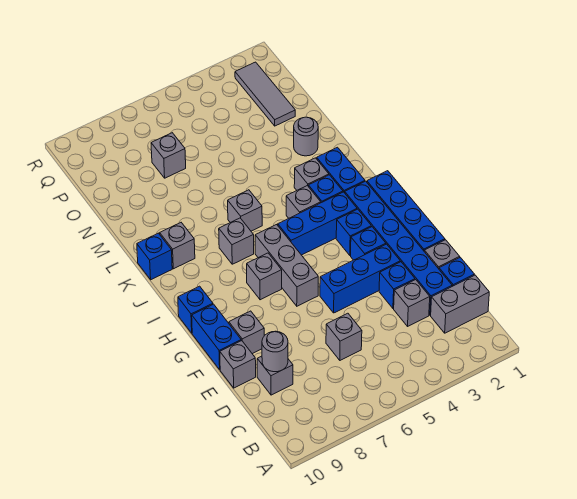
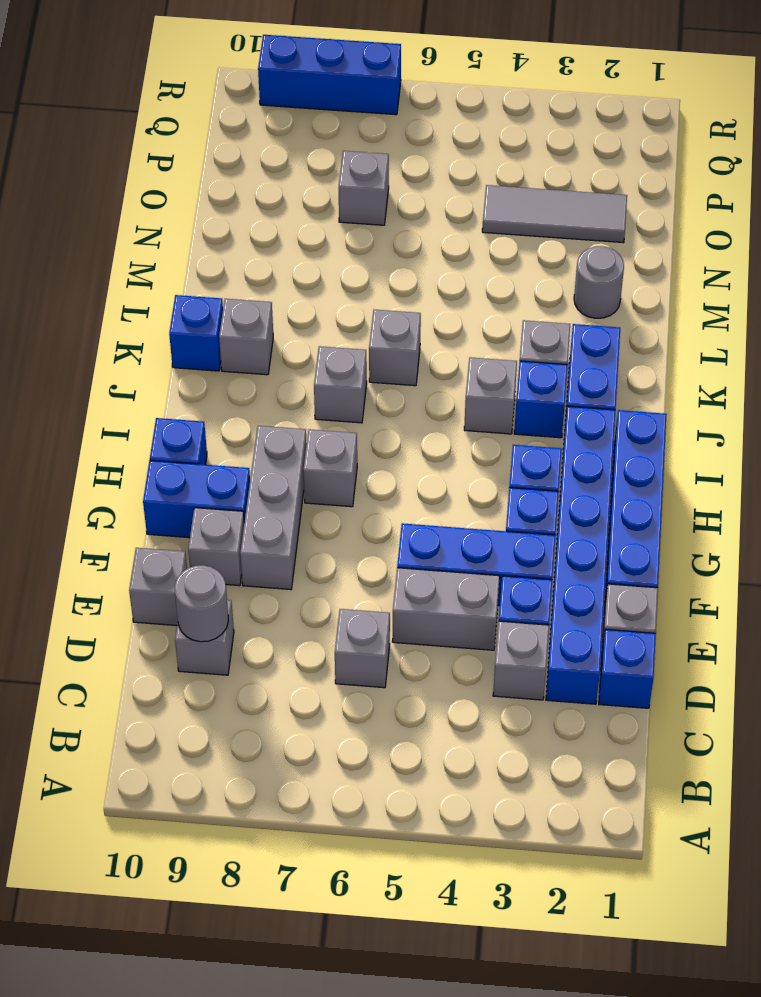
grey 1x2 brick [431,275,489,333] -> grey 1x2 brick moved to [392,568,500,650]
blue 1x2 brick [192,304,241,369] -> blue 1x2 brick turned to [143,461,250,538]
grey 1x3 brick [255,225,318,306] -> grey 1x3 brick moved to [240,426,307,590]
blue 1x3 brick [278,192,357,255] -> blue 1x3 brick moved to [258,35,401,115]
grey 1x3 tile [235,62,295,126] -> grey 1x3 tile turned to [482,185,627,243]

